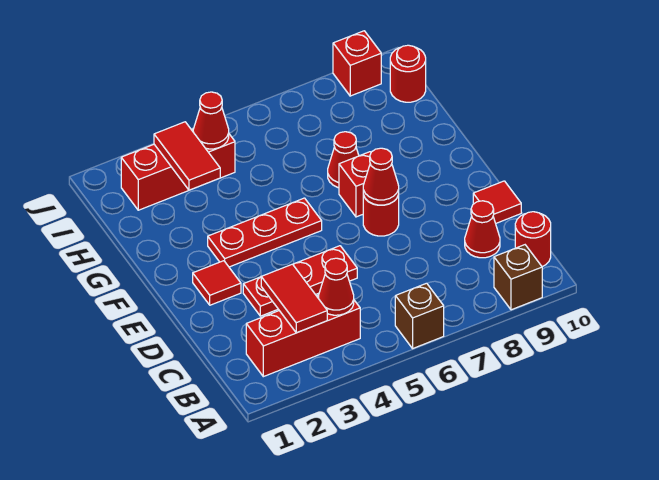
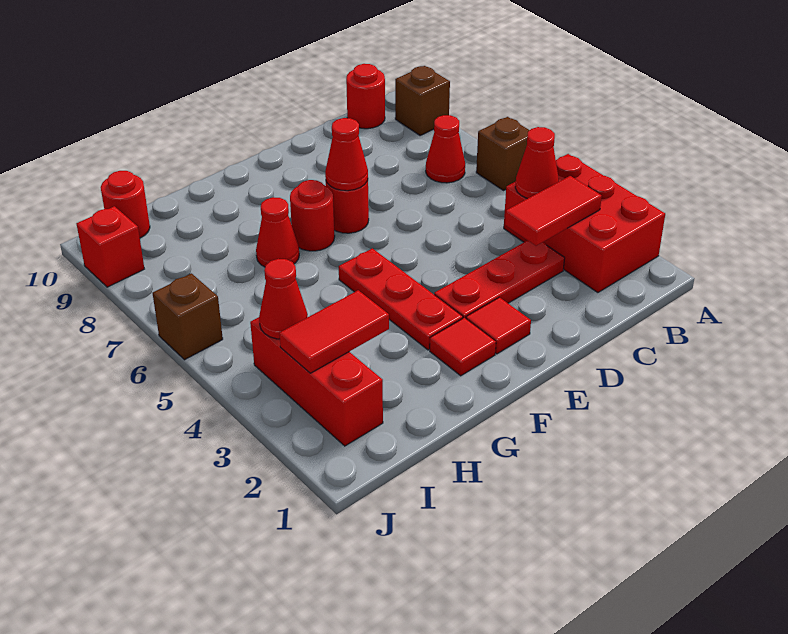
red 1x3 brick [246,295,360,377] -> red 2x3 brick [504,154,665,293]
red 1x1 cone [465,201,500,258] -> red 1x1 cone moved to [426,115,465,183]
red 1x3 plate [243,246,357,316] -> red 1x3 plate turned to [434,240,565,318]
red 1x1 tile [473,181,521,223] -> red 1x1 tile moved to [430,318,496,376]
red 1x1 brick [339,152,371,217] -> red 1x1 round brick [290,180,335,251]
none -> brown 1x1 brick [153,273,223,360]

